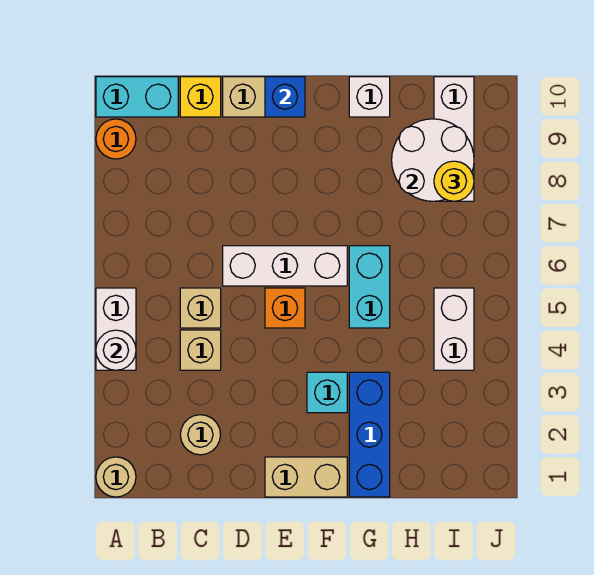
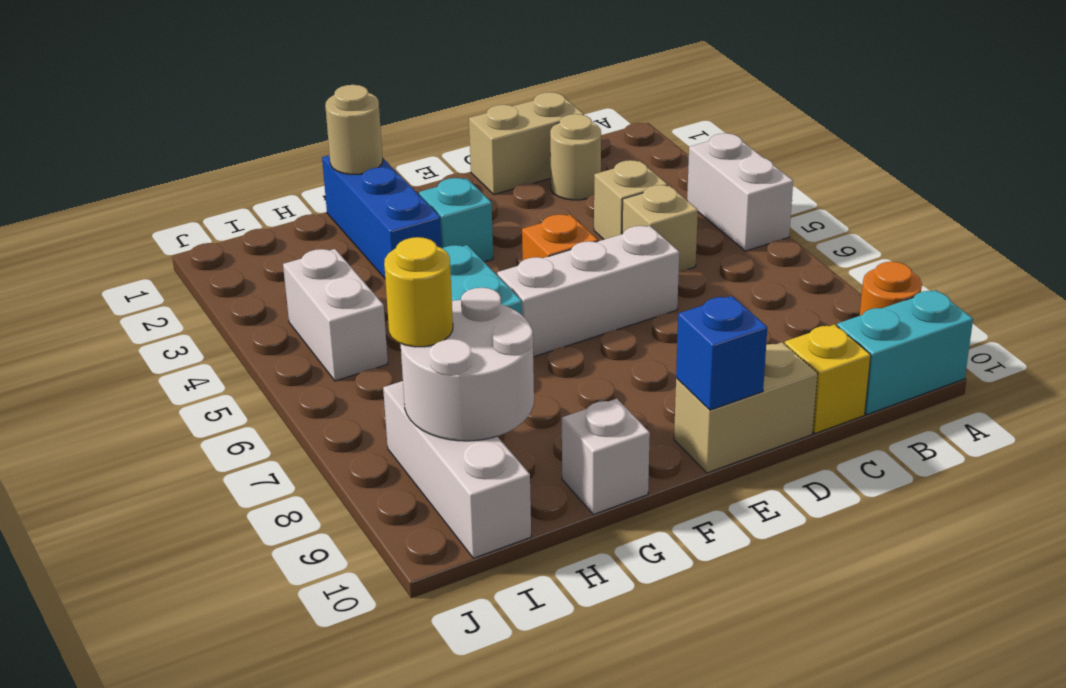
tan 1x1 round brick [96,457,136,497] -> tan 1x1 round brick moved to [325,85,383,175]
white 1x1 round brick [96,330,136,370] -> none
tan 1x2 brick [265,457,347,497] -> tan 1x2 brick moved to [469,92,584,195]

